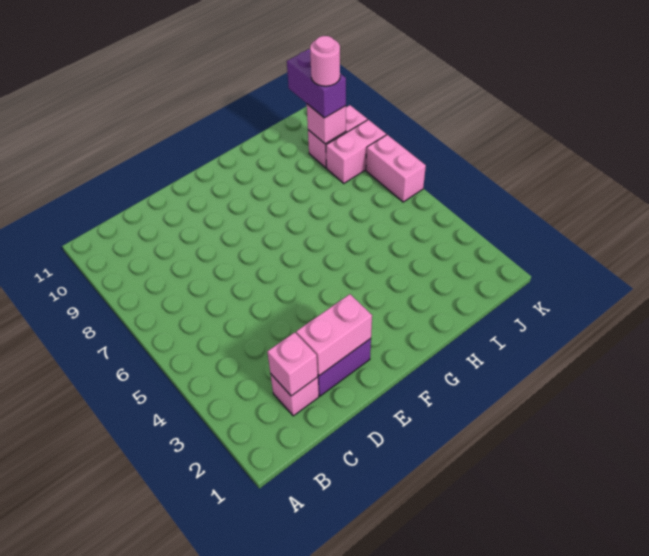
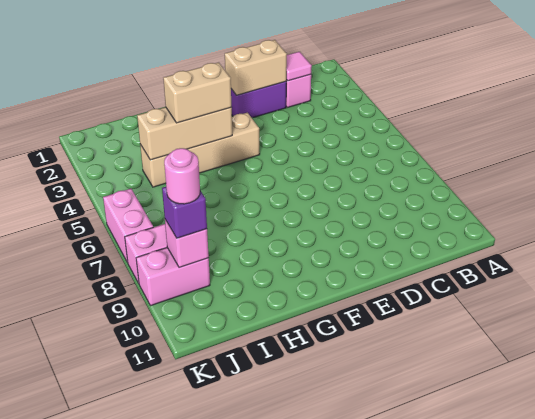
pink 1x1 brick [267,332,318,396] -> pink 1x1 tile [286,52,312,81]
pink 1x2 brick [296,294,372,376] -> tan 1x2 brick [225,40,287,95]
none -> tan 1x4 brick [140,113,260,187]
none -> tan 1x3 brick [137,107,232,160]
none -> tan 1x2 brick [163,62,231,123]
purple 1x2 brick [287,49,346,118] -> purple 1x1 brick [162,187,207,238]

